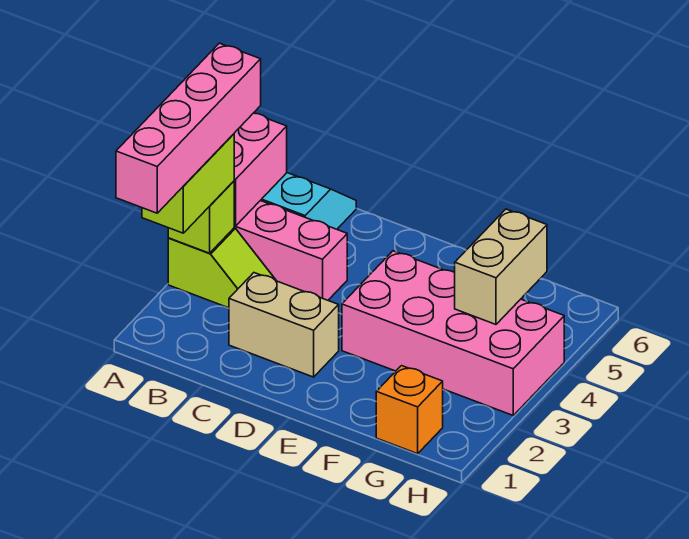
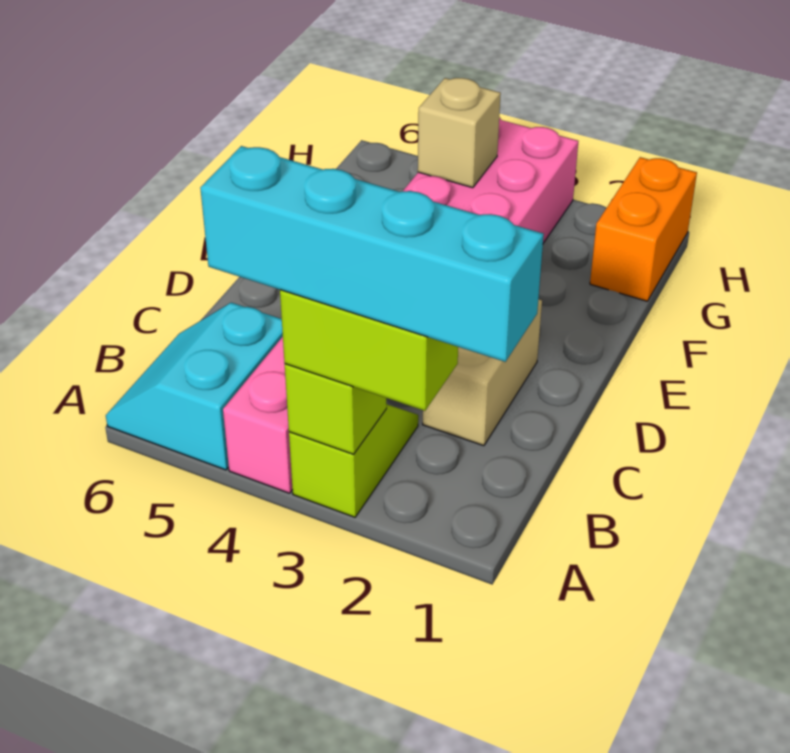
pink 1x4 brick [116,43,261,213] -> cyan 1x4 brick [200,146,544,362]
pink 1x2 brick [234,113,287,226] -> none
orange 1x1 brick [376,366,443,454] -> orange 1x2 brick [590,157,697,301]
tan 1x2 brick [455,209,547,324] -> tan 1x1 brick [418,78,501,188]

